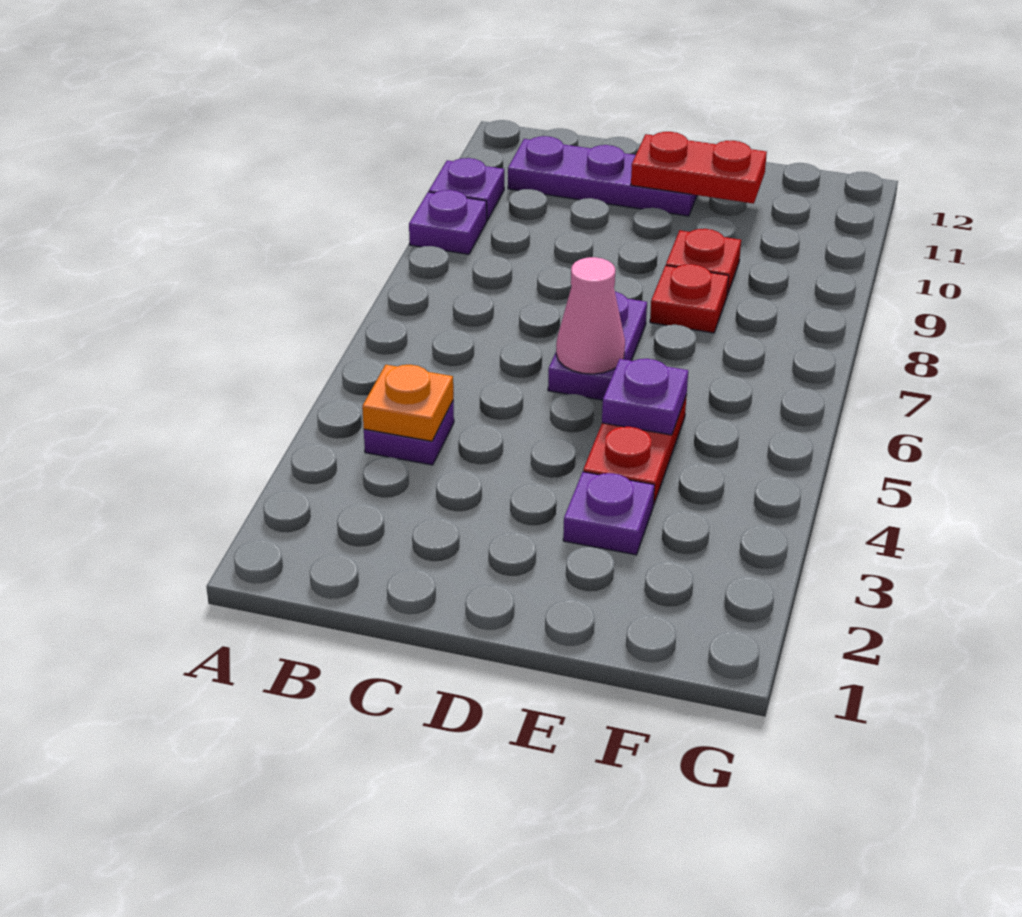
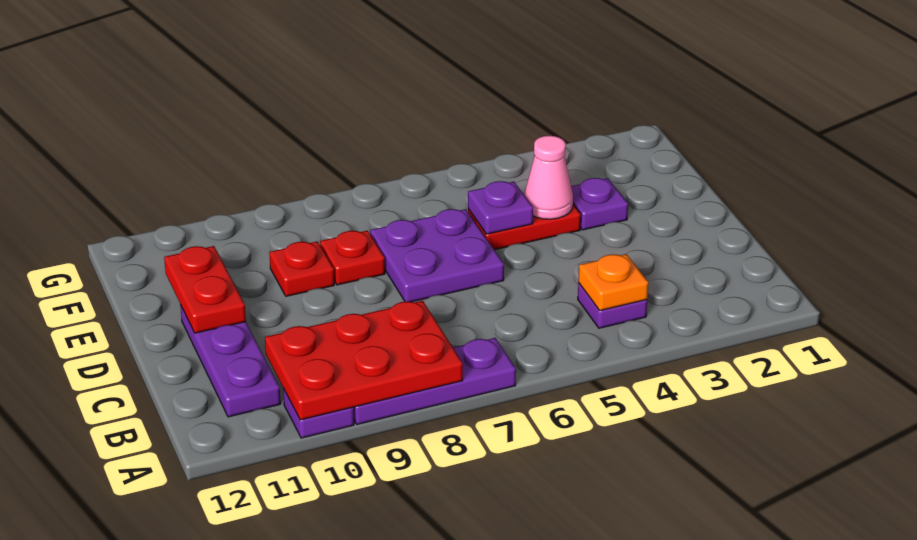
none -> red 2x3 plate [265,301,463,420]
purple 1x1 plate [409,190,487,254] -> purple 1x3 plate [353,338,516,424]
purple 1x2 plate [548,292,647,400] -> purple 2x2 plate [370,209,504,302]
pink 1x1 cone [556,257,625,374] -> pink 1x1 cone moved to [524,136,573,219]

